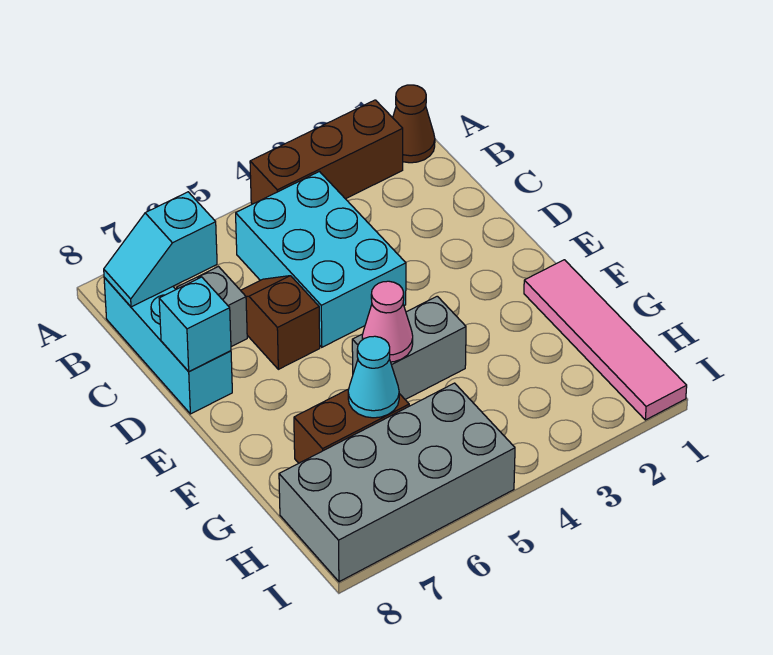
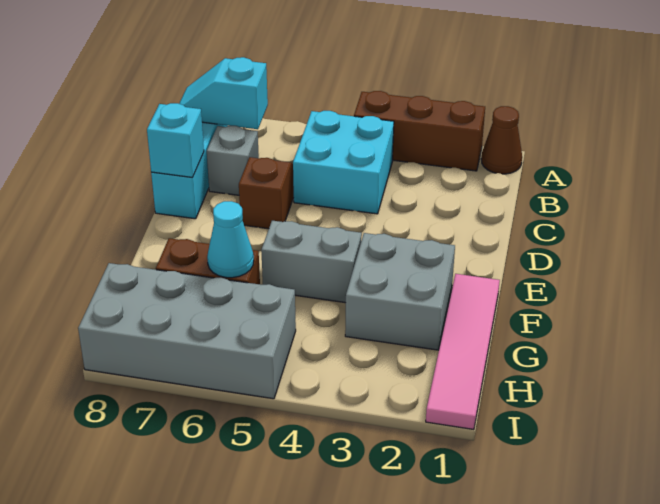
cyan 2x3 brick [236,172,406,347] -> cyan 2x2 brick [293,111,394,214]
none -> grey 2x2 brick [345,233,455,350]
pink 1x1 cone [362,281,413,362] -> none

